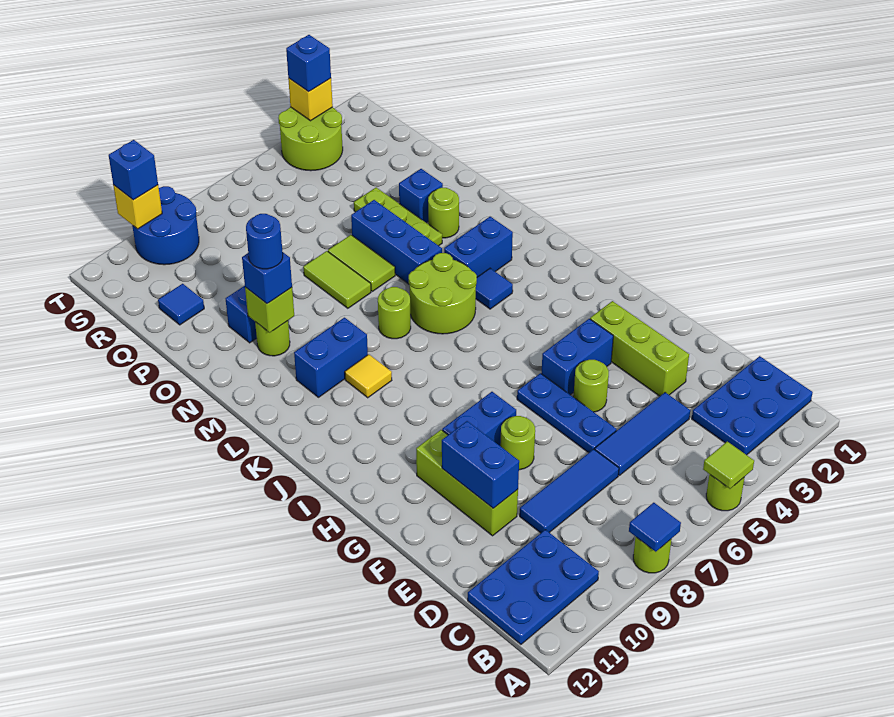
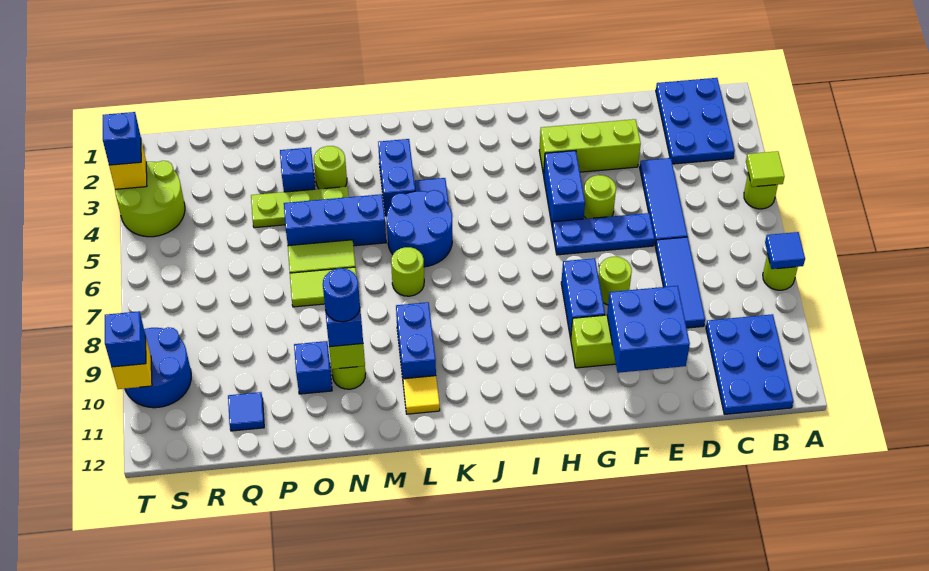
blue 1x2 brick [442,421,519,508] -> blue 2x2 brick [607,286,690,373]
lime 2x2 round brick [409,253,477,334] -> blue 2x2 round brick [387,190,452,267]
yellow 1x1 tile [345,354,392,398] -> yellow 1x1 tile moved to [403,376,440,414]

